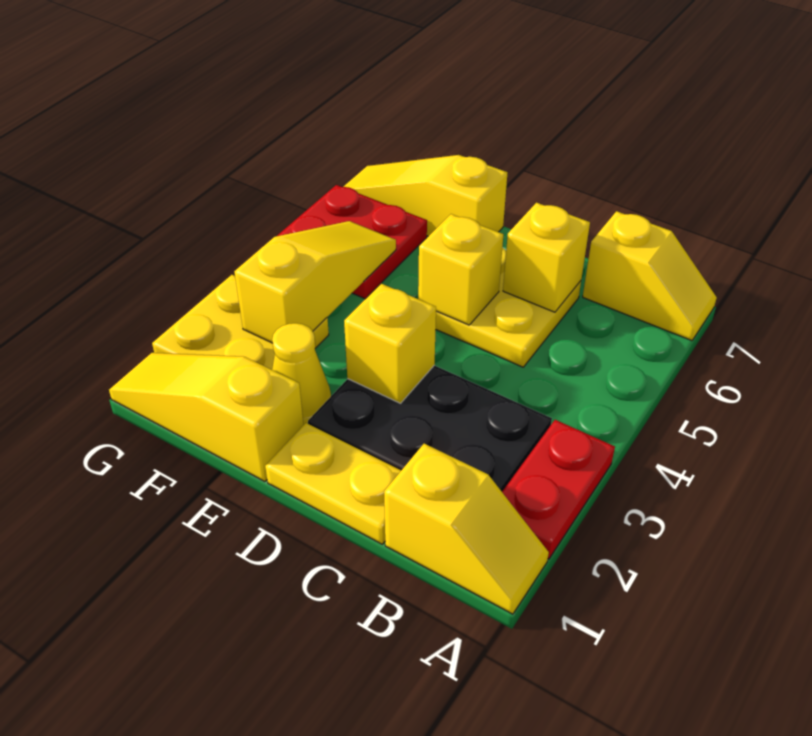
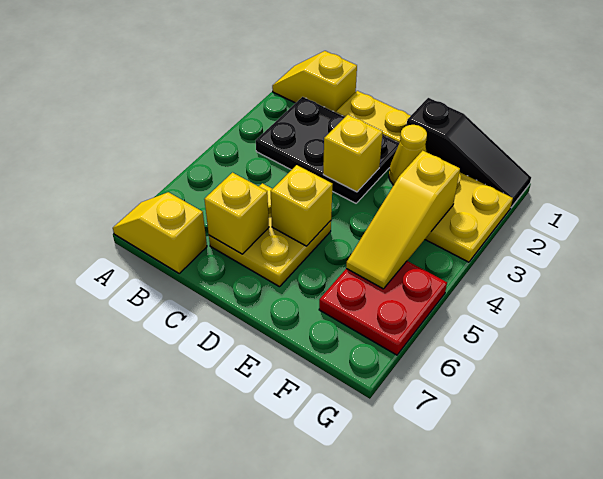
red 1x2 plate [502,420,615,559] -> none
yellow 1x3 slope [109,353,303,482] -> black 1x3 slope [407,98,531,207]
yellow 1x3 slope [343,155,507,236] -> none

